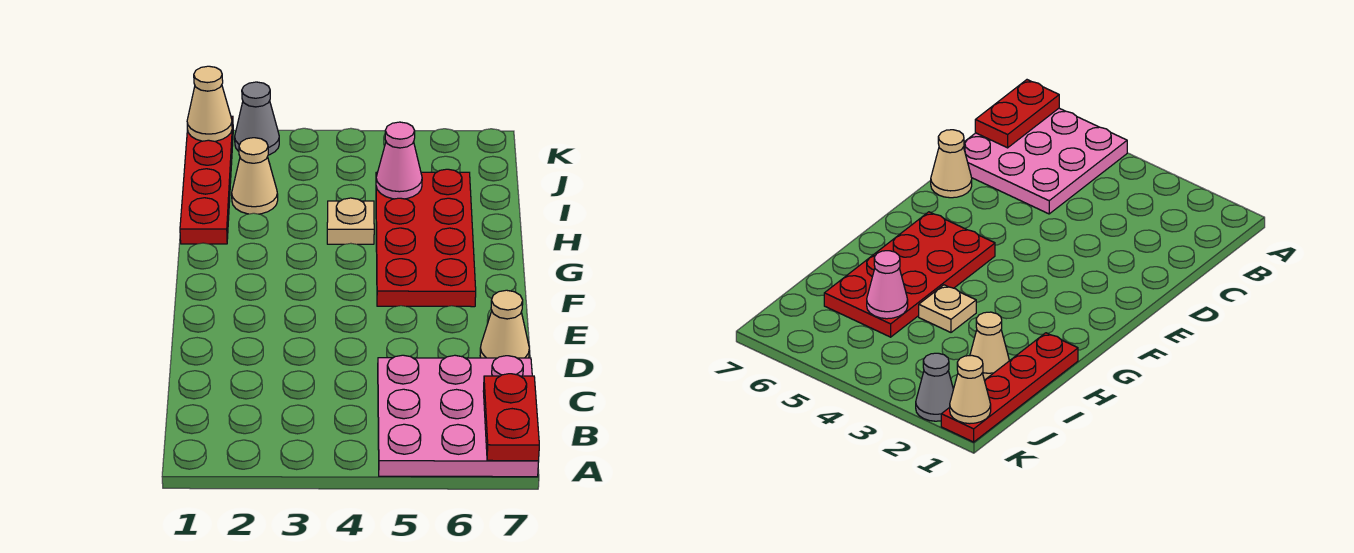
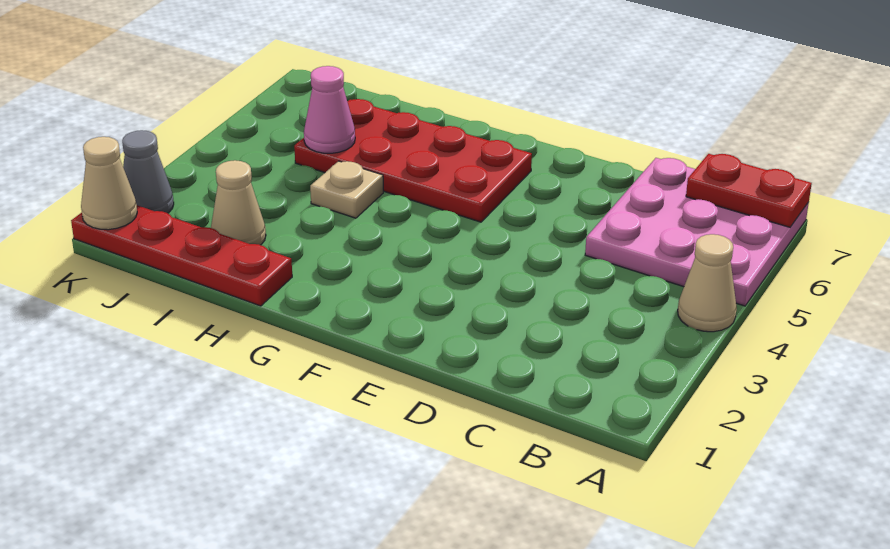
tan 1x1 cone [480,290,529,358] -> tan 1x1 cone moved to [678,234,737,332]

